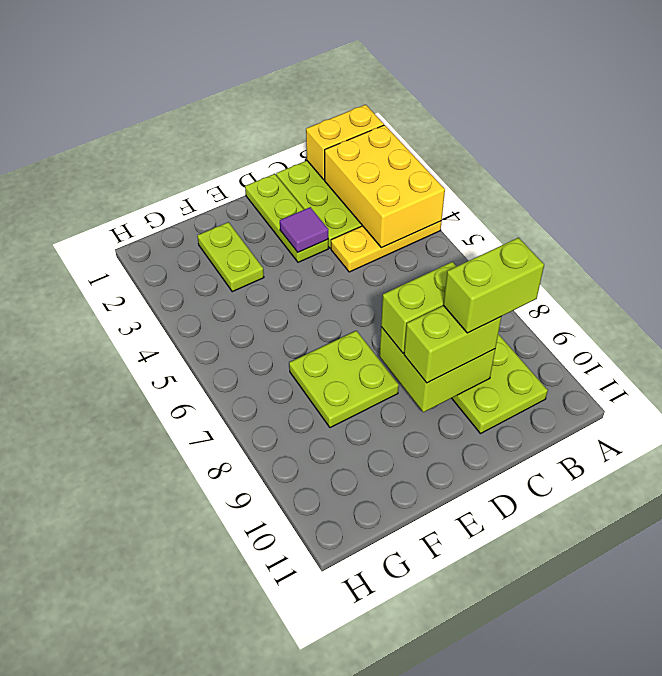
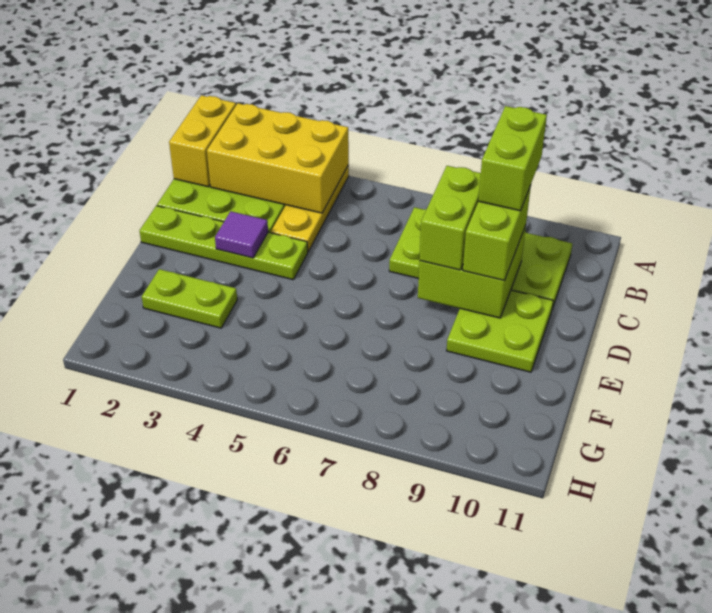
lime 1x3 plate [245,174,328,262] -> lime 1x4 plate [140,206,308,280]
lime 2x2 plate [289,331,399,428] -> lime 2x2 plate moved to [447,290,553,372]

